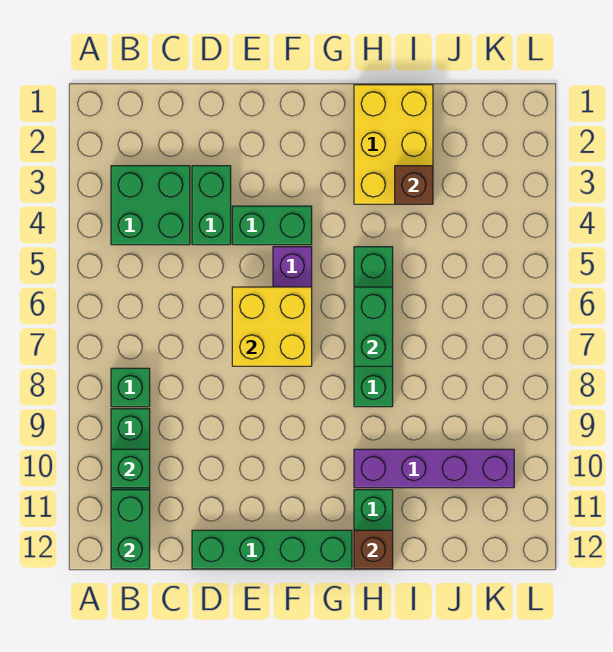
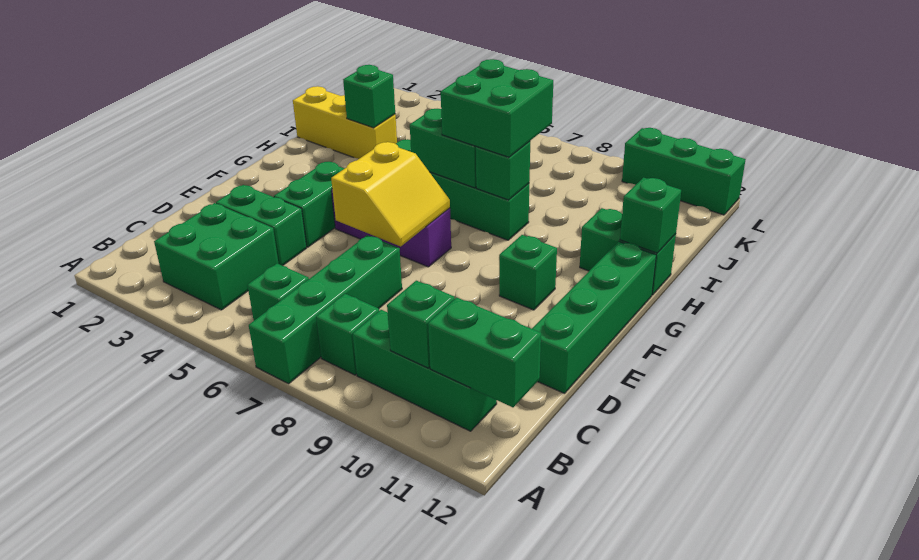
none -> green 1x4 brick [249,235,402,384]
none -> green 1x1 brick [247,264,309,320]
yellow 2x2 brick [232,287,312,366] -> yellow 2x2 slope [331,142,450,246]
none -> green 1x1 brick [499,235,557,310]
yellow 2x3 brick [354,85,433,204] -> yellow 1x3 brick [293,86,397,159]
none -> green 2x2 brick [441,59,553,157]
none -> green 1x1 brick [476,141,530,200]
purple 1x4 brick [354,449,514,488] -> none
brown 1x1 brick [354,530,393,569] -> green 1x1 brick [620,178,681,253]
brown 1x1 brick [395,166,433,204] -> green 1x1 brick [343,65,395,128]
none -> green 1x3 brick [622,128,746,215]

